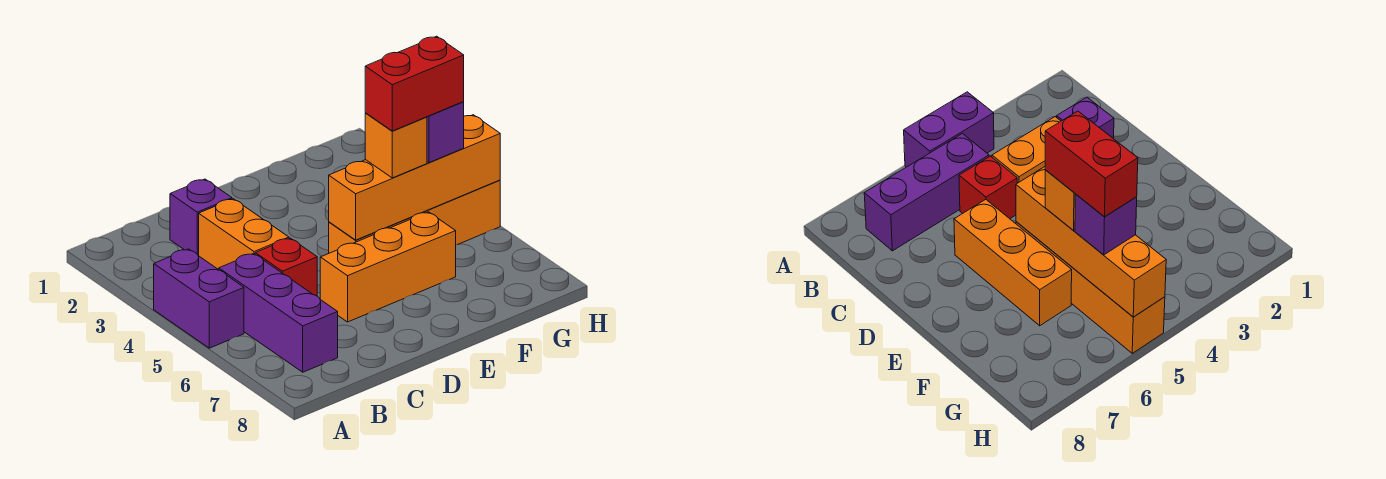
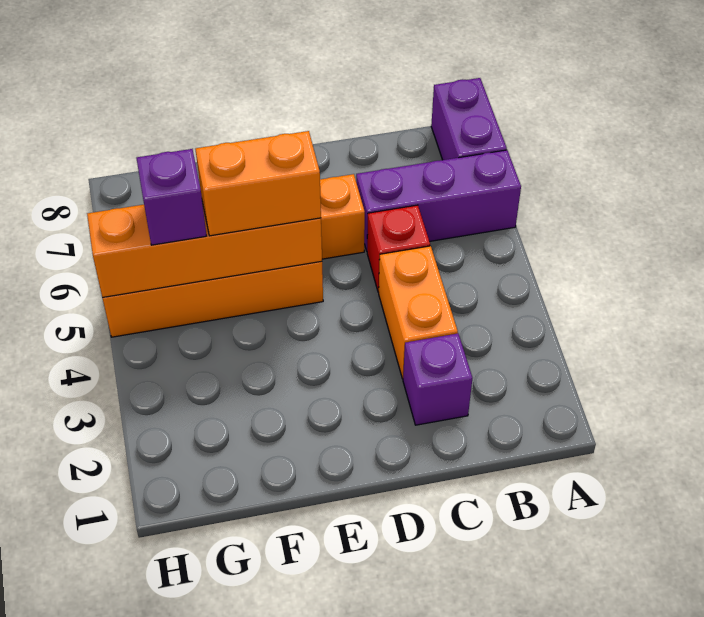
purple 1x2 brick [154,249,244,348] -> purple 1x2 brick moved to [431,78,507,160]
purple 1x3 brick [219,253,338,372] -> purple 1x3 brick turned to [356,150,521,251]
orange 1x1 brick [365,113,427,178] -> orange 1x2 brick [196,131,321,236]
red 1x2 brick [365,36,464,131] -> none

